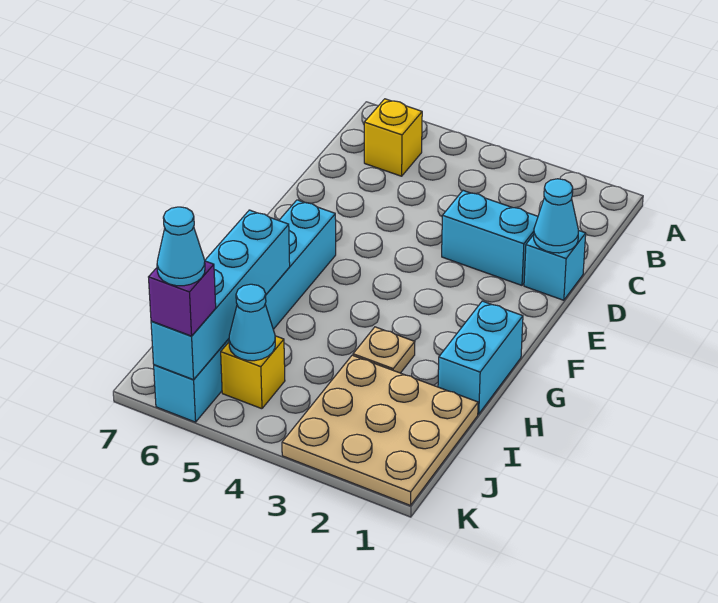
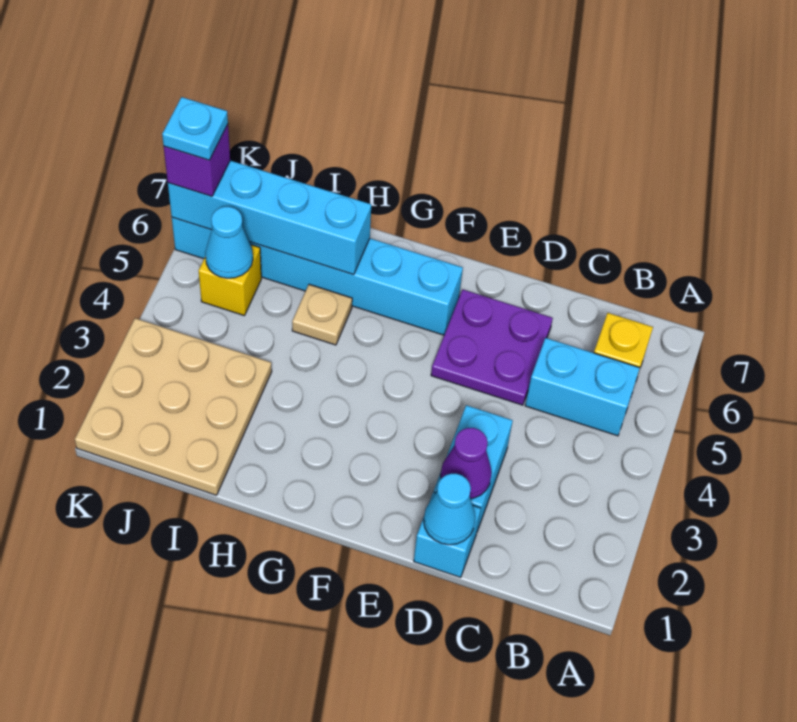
none -> purple 1x1 cone [441,428,492,499]
none -> purple 2x2 plate [431,290,553,405]
cyan 1x2 brick [438,301,523,414] -> cyan 1x2 brick moved to [525,338,640,436]
tan 1x1 plate [353,327,415,373] -> tan 1x1 plate moved to [292,284,352,345]
cyan 1x1 cone [157,207,205,286] -> cyan 1x1 plate [162,97,228,160]

